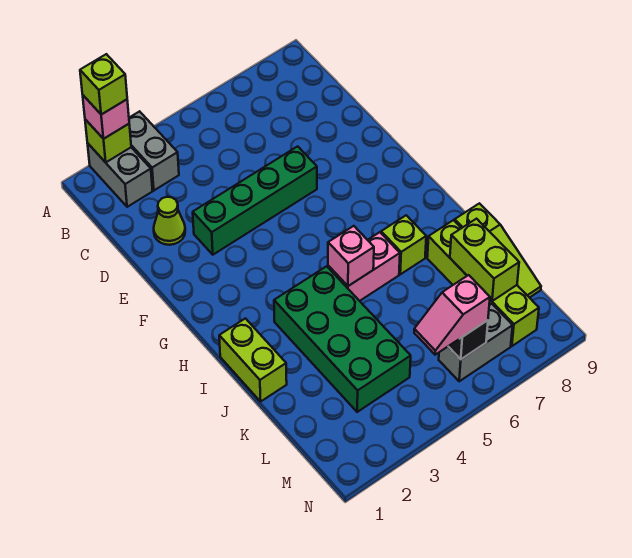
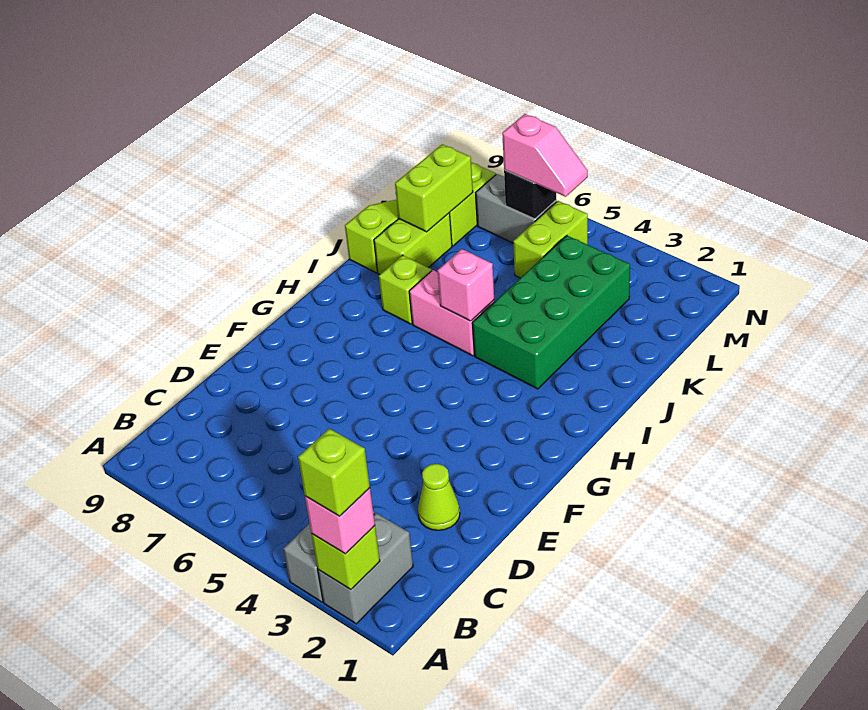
green 1x4 brick [193,146,317,255] -> none
lime 1x2 brick [219,318,287,401] -> lime 1x2 brick moved to [513,201,588,278]

